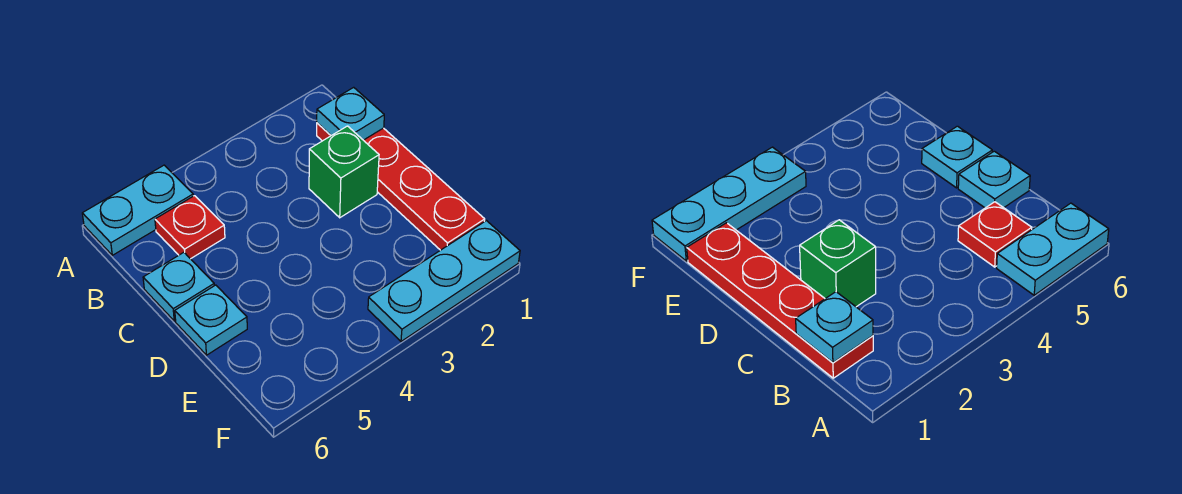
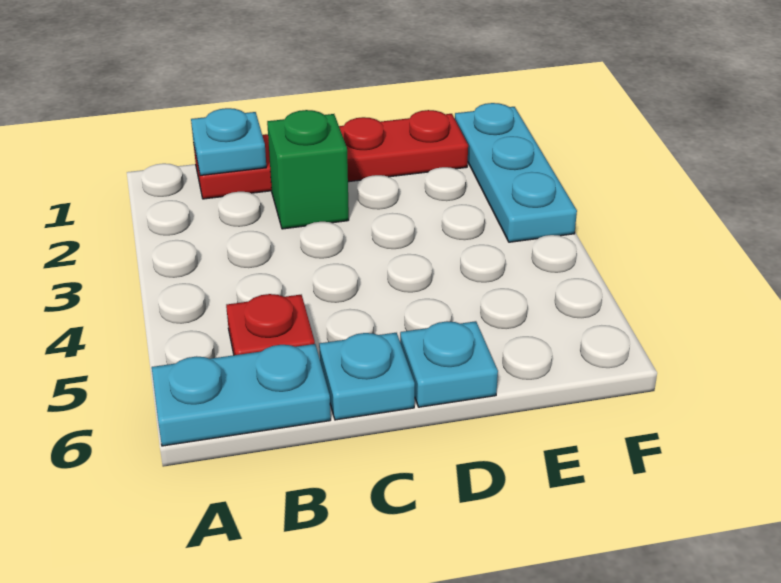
cyan 1x2 plate [82,165,193,255] -> cyan 1x2 plate turned to [152,344,331,446]

